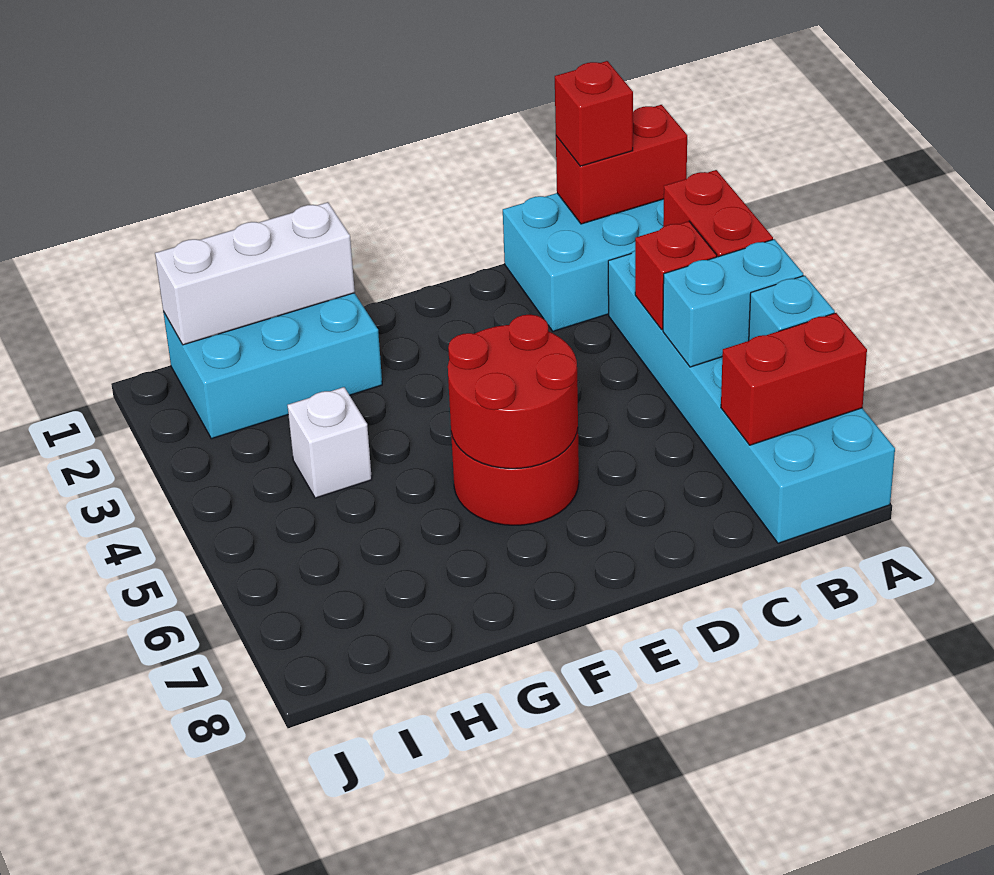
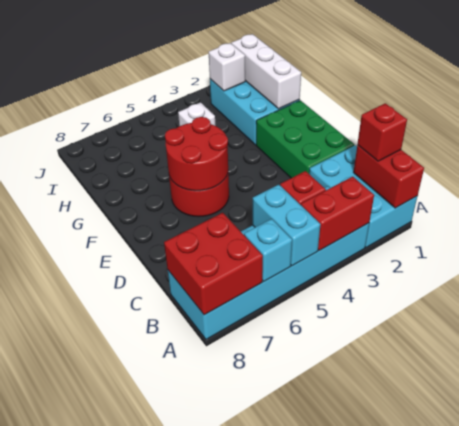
red 1x2 brick [721,313,867,445] -> red 2x2 brick [164,213,263,315]
none -> green 2x3 brick [256,100,354,178]
none -> white 1x1 brick [209,43,245,91]

